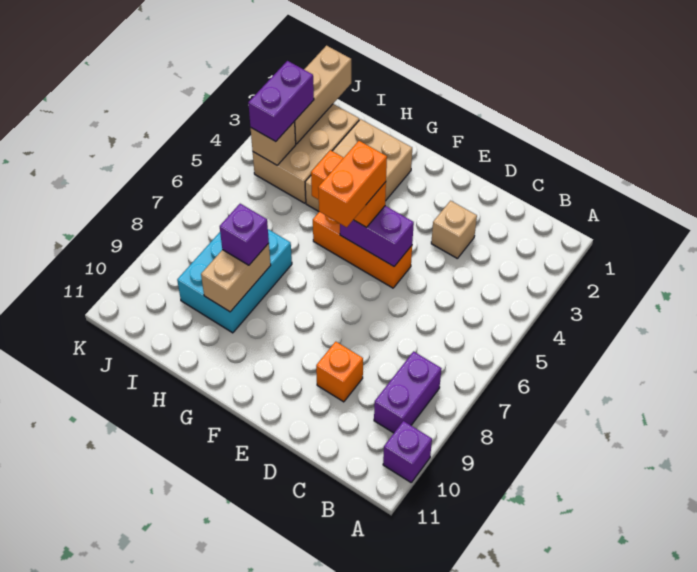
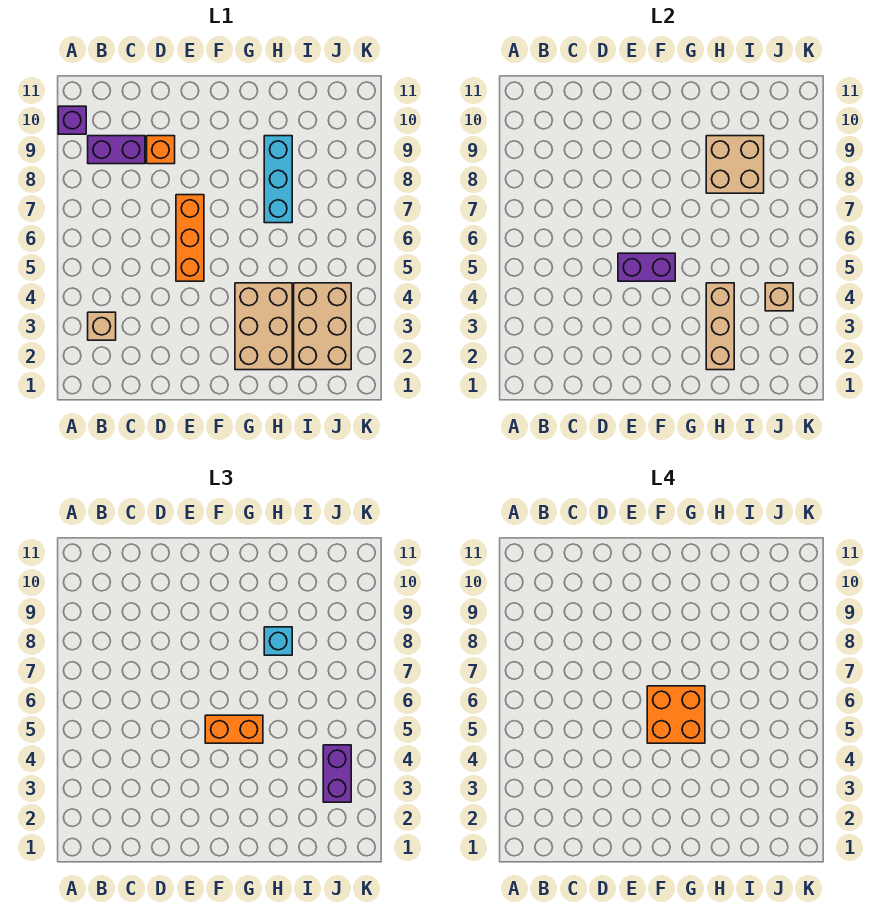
purple 1x2 brick [374,352,441,433] -> purple 1x2 brick turned to [88,136,145,164]
tan 1x1 brick [431,201,477,259] -> tan 1x1 brick moved to [88,312,116,340]
orange 1x3 brick [313,212,412,288] -> orange 1x3 brick turned to [176,195,204,281]
orange 1x2 brick [318,141,387,227] -> orange 2x2 brick [647,686,705,743]
cyan 2x3 brick [177,229,292,333] -> cyan 1x3 brick [264,136,292,223]
tan 1x2 brick [201,243,271,312] -> tan 2x2 brick [706,136,764,193]
purple 1x1 brick [220,204,269,265] -> cyan 1x1 brick [264,627,292,655]
tan 1x3 brick [294,46,351,144] -> tan 1x3 brick moved to [706,283,734,370]

